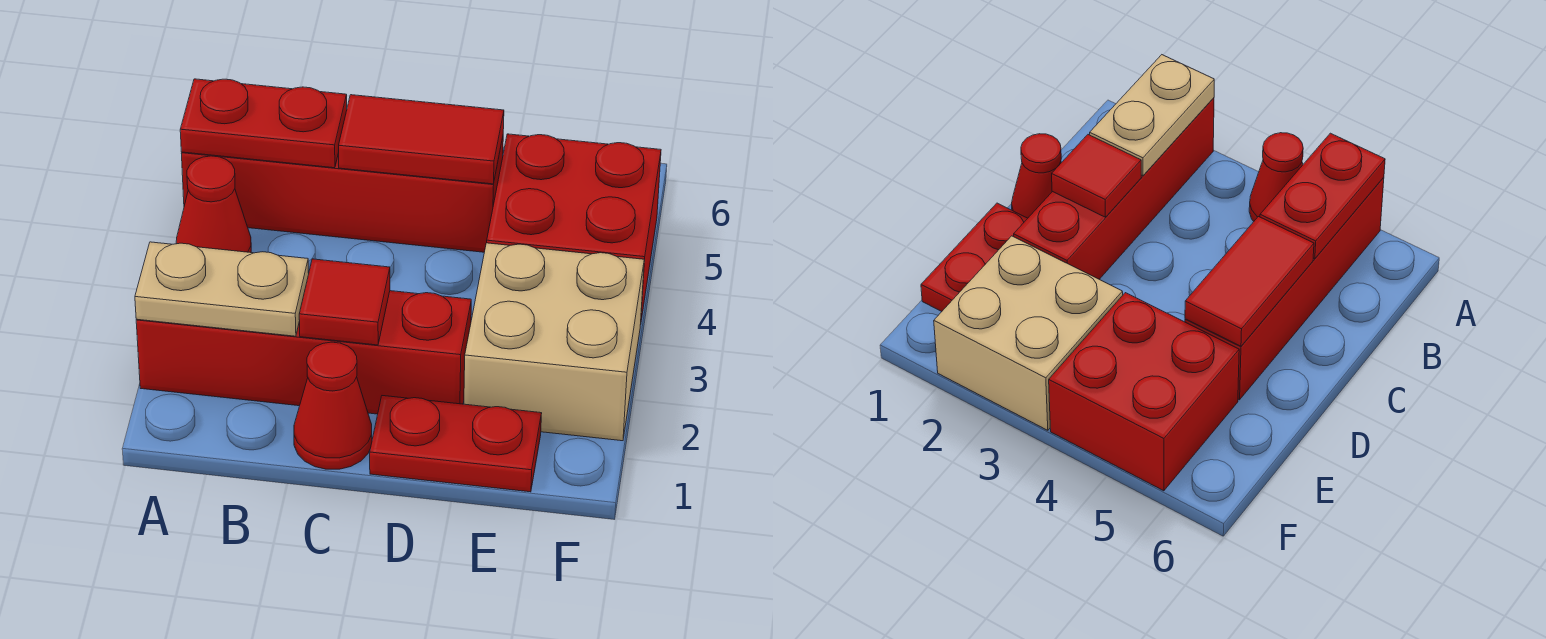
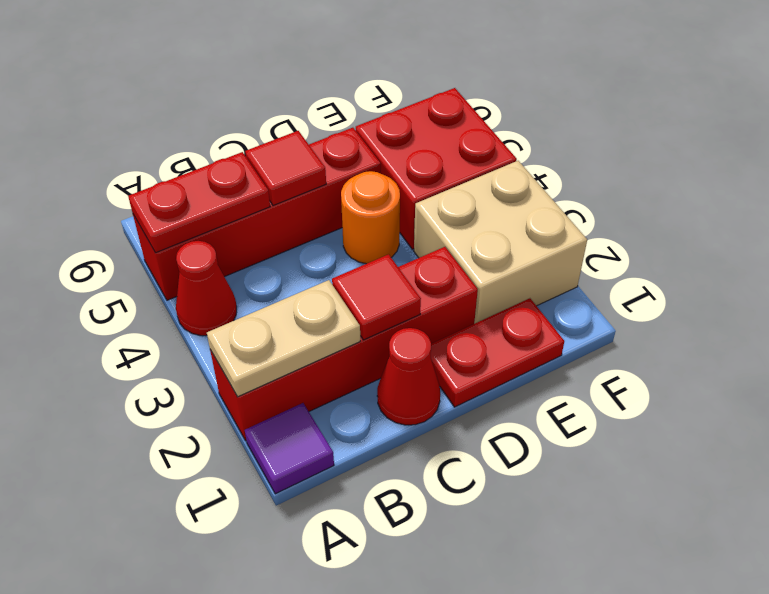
none -> purple 1x1 tile [245,403,334,494]
red 1x2 tile [339,95,504,184] -> red 1x1 tile [245,131,326,206]
none -> orange 1x1 round brick [341,171,400,264]

